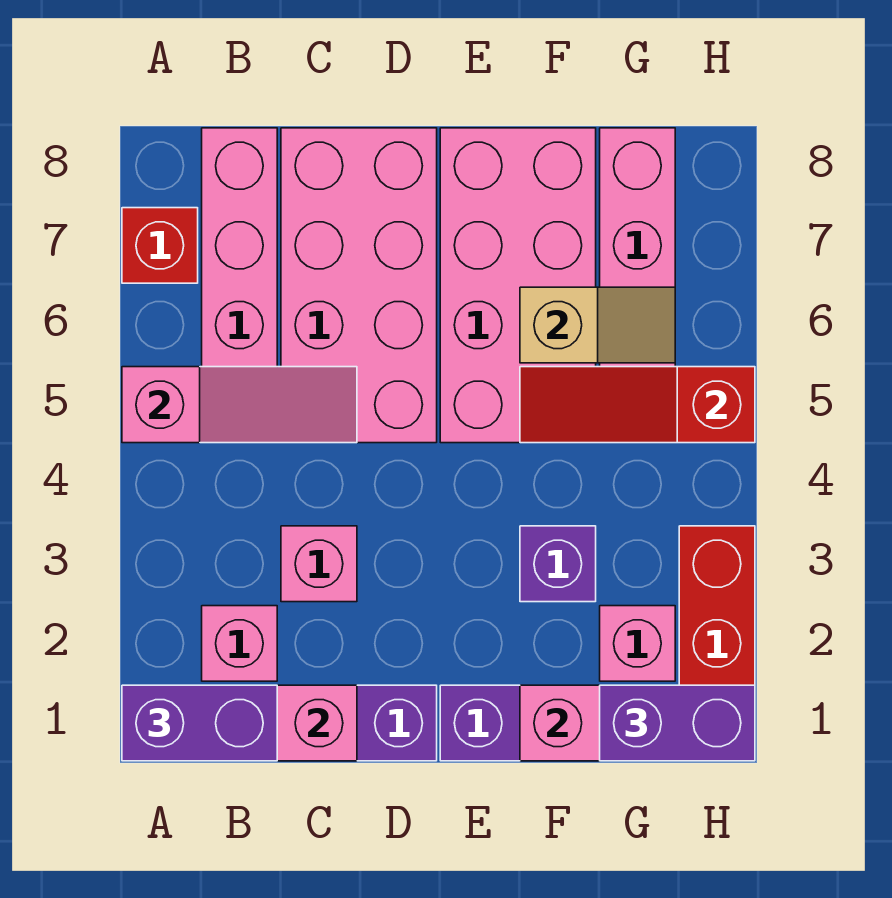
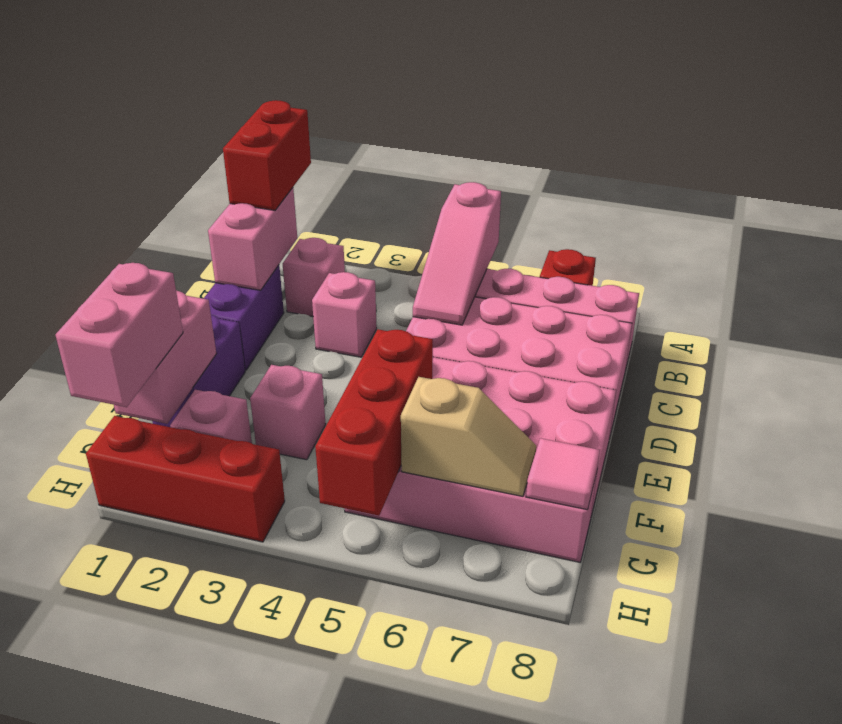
purple 1x2 brick [122,685,277,761] -> red 1x2 brick [223,100,311,210]
purple 1x1 brick [520,526,596,602] -> pink 1x1 brick [250,365,326,460]
red 1x3 slope [520,367,755,443] -> red 1x3 brick [315,329,433,516]
tan 1x2 slope [520,287,675,363] -> tan 1x2 slope turned to [401,377,536,496]
purple 1x2 brick [600,685,755,761] -> pink 1x2 brick [56,263,183,407]
none -> pink 1x1 tile [526,438,600,510]

